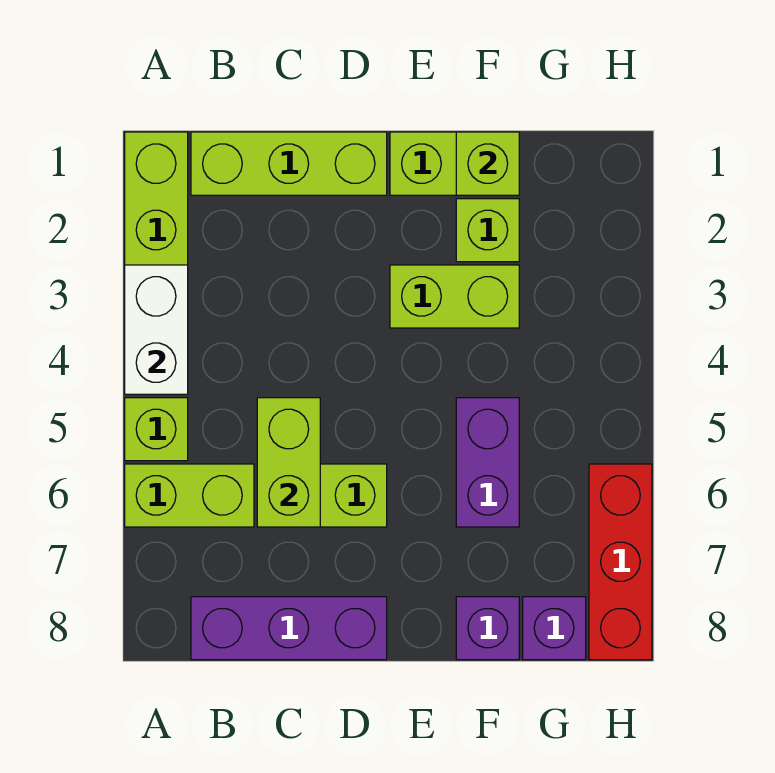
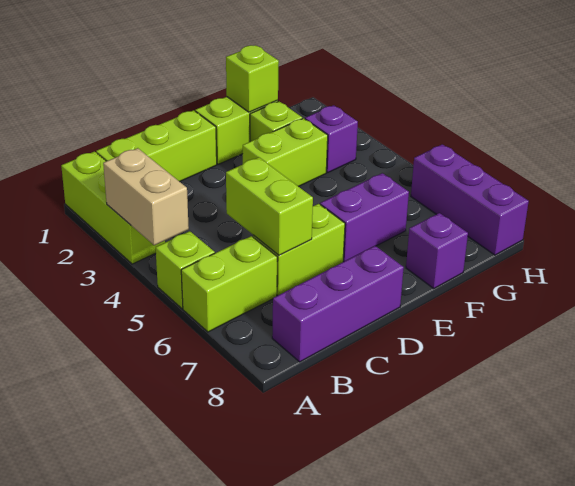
white 1x2 brick [125,265,188,394] -> tan 1x2 brick [103,148,189,245]
purple 1x2 brick [456,398,519,527] -> purple 1x2 brick turned to [320,173,409,261]
purple 1x1 brick [523,597,586,660] -> purple 1x1 brick moved to [305,105,358,172]
red 1x3 brick [589,464,652,660] -> purple 1x3 brick [411,144,529,255]

